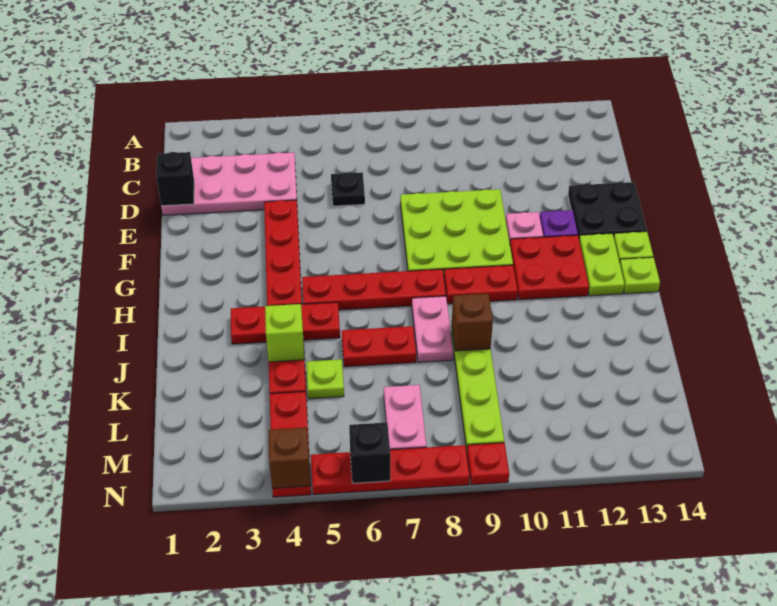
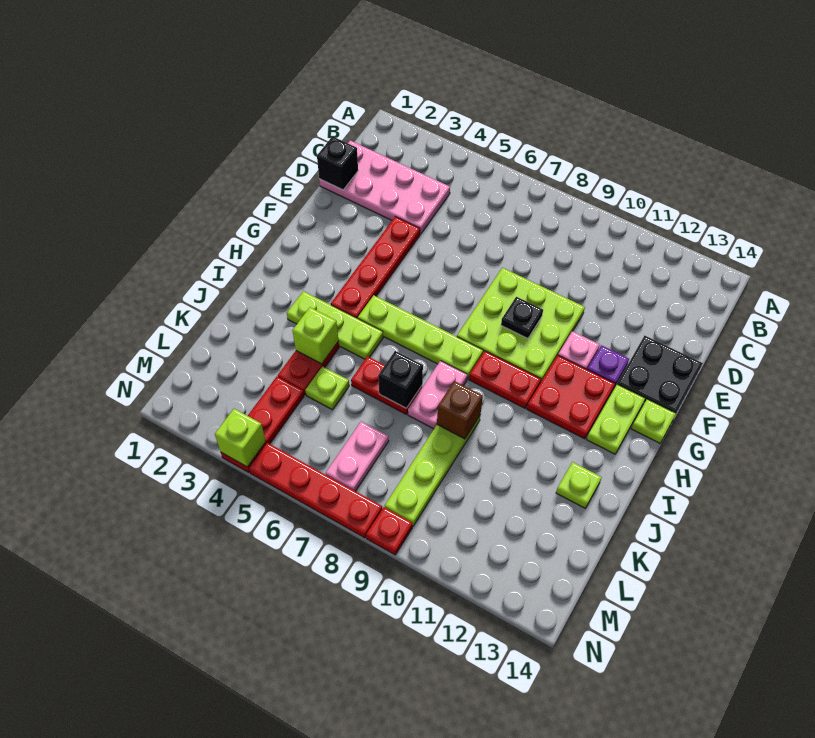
black 1x1 plate [331,172,365,206] -> black 1x1 plate moved to [501,297,543,338]
red 1x4 plate [302,269,446,310] -> lime 1x4 plate [358,295,483,379]
lime 1x1 plate [620,257,660,294] -> lime 1x1 plate moved to [556,462,602,508]
red 1x3 plate [231,302,340,344] -> lime 1x3 plate [287,291,383,359]
brown 1x1 brick [268,427,310,489] -> lime 1x1 brick [215,409,266,467]
black 1x1 brick [349,422,390,483] -> black 1x1 brick moved to [378,351,423,408]

